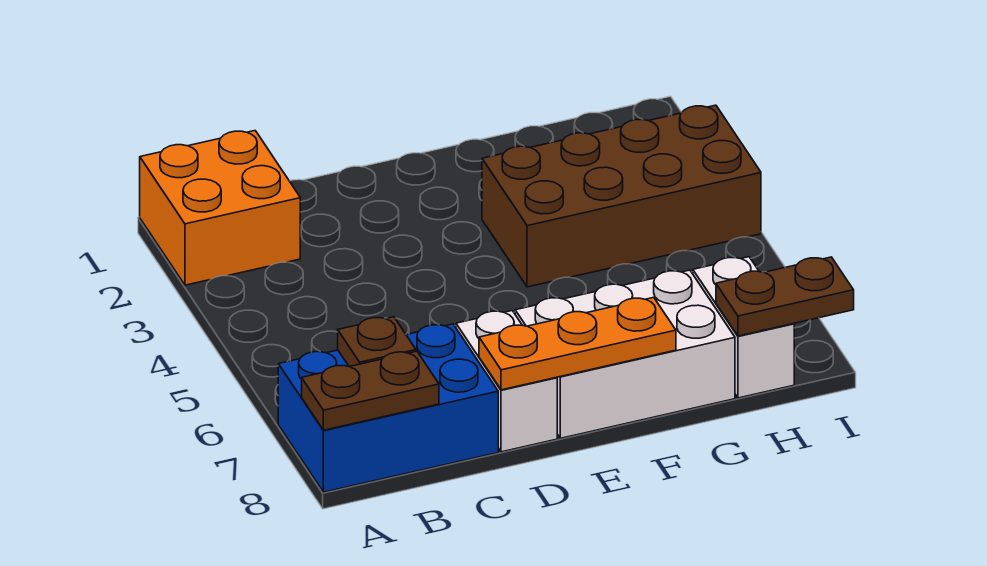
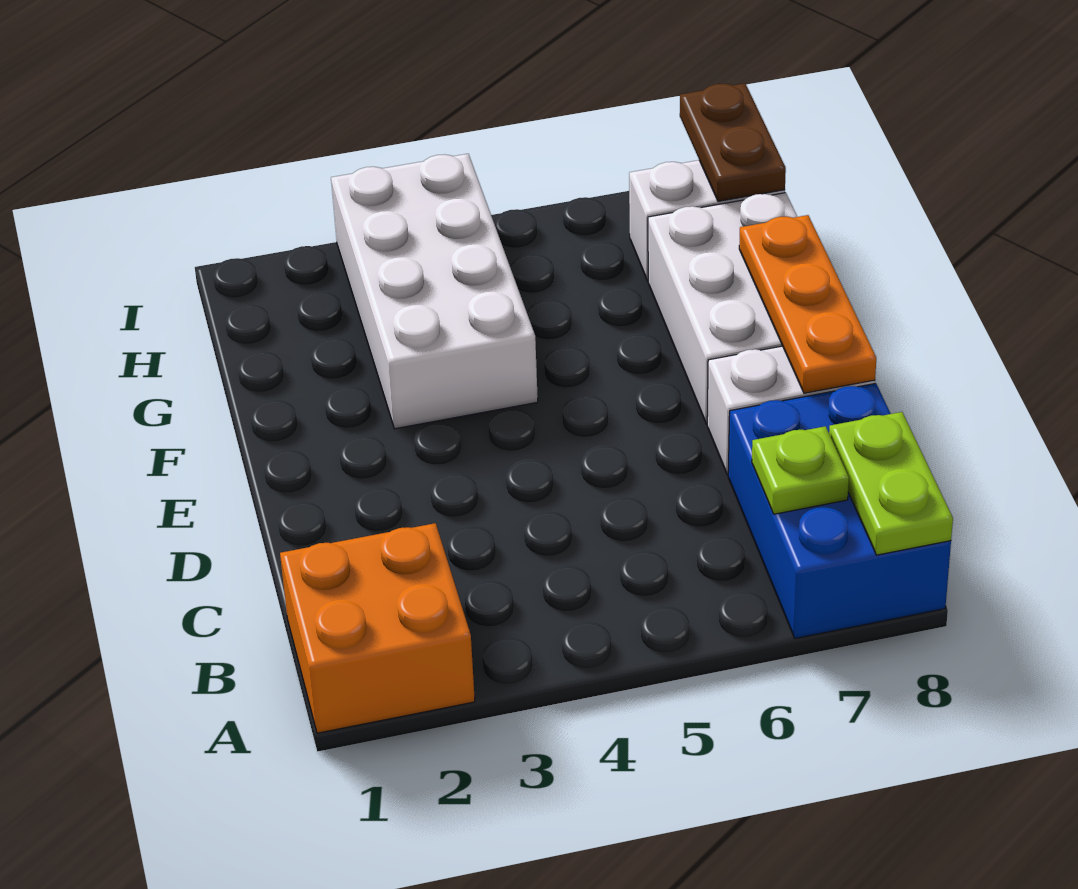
brown 1x2 plate [302,351,439,430] -> lime 1x2 plate [829,412,953,555]
brown 1x1 plate [338,317,416,367] -> lime 1x1 plate [752,426,849,514]
brown 2x4 brick [482,105,761,287] -> white 2x4 brick [331,154,538,429]

